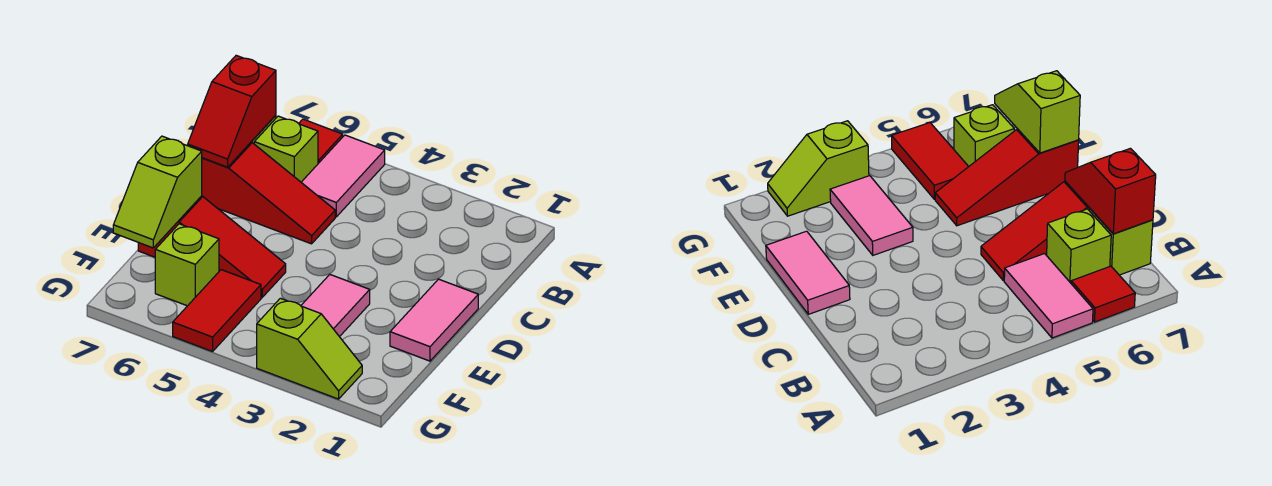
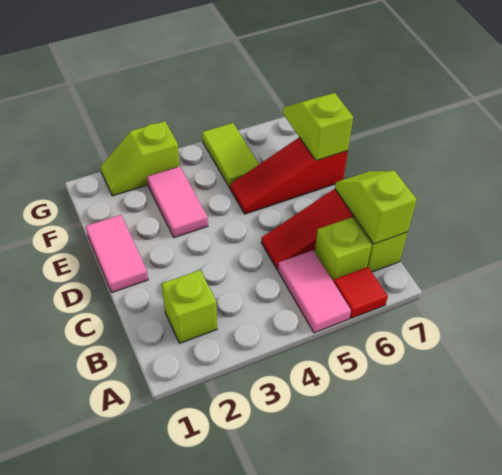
red 1x2 slope [188,55,276,167] -> lime 1x2 slope [335,171,417,244]
red 1x2 tile [173,270,261,351] -> lime 1x2 tile [202,123,259,188]
lime 1x1 brick [155,224,219,306] -> lime 1x1 brick moved to [162,270,217,343]

